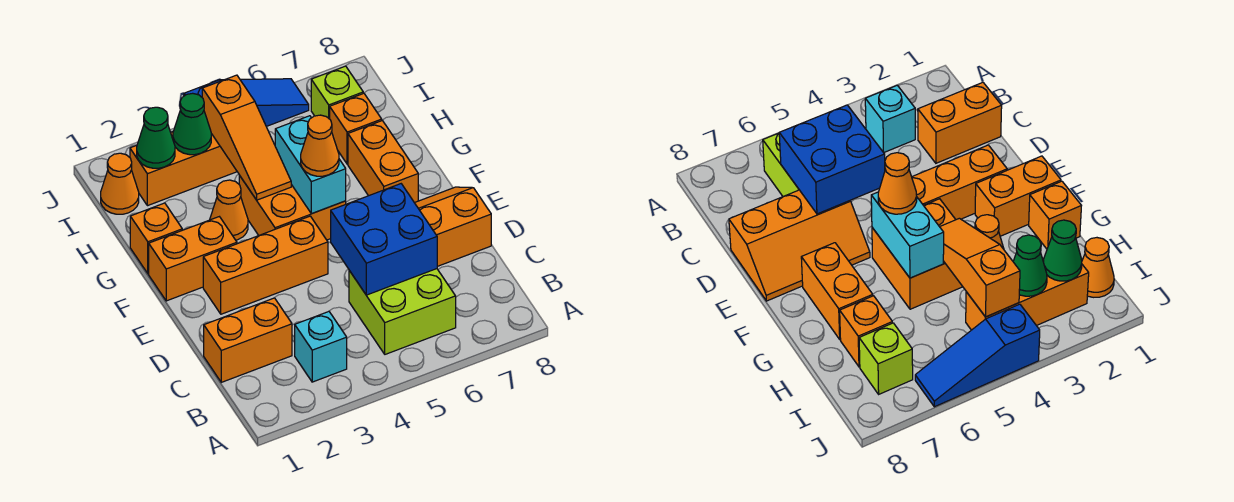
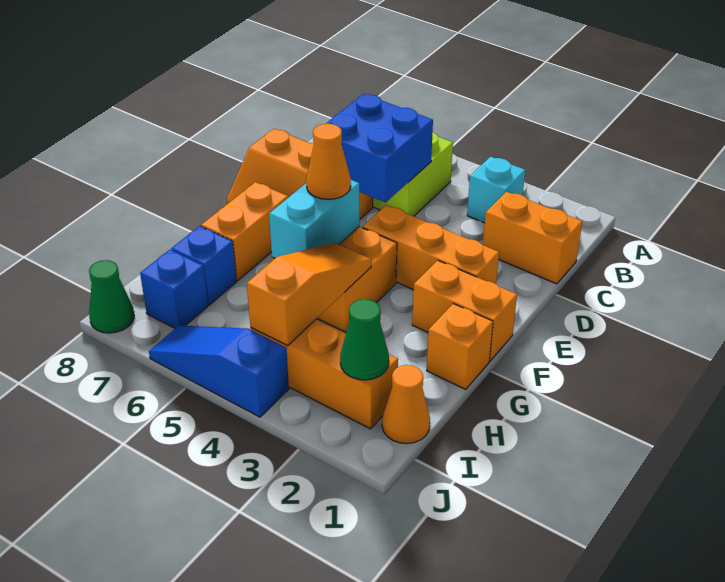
orange 1x1 cone [210,180,248,240] -> none
orange 1x1 brick [330,93,382,164] -> blue 1x1 brick [171,226,237,305]
green 1x1 cone [173,93,211,155] -> green 1x1 cone moved to [89,260,134,333]
lime 1x1 brick [311,66,363,119] -> blue 1x1 brick [140,250,208,328]

